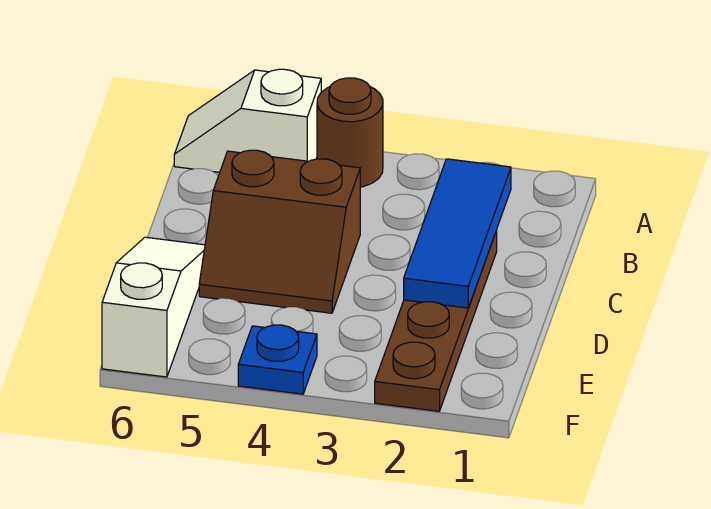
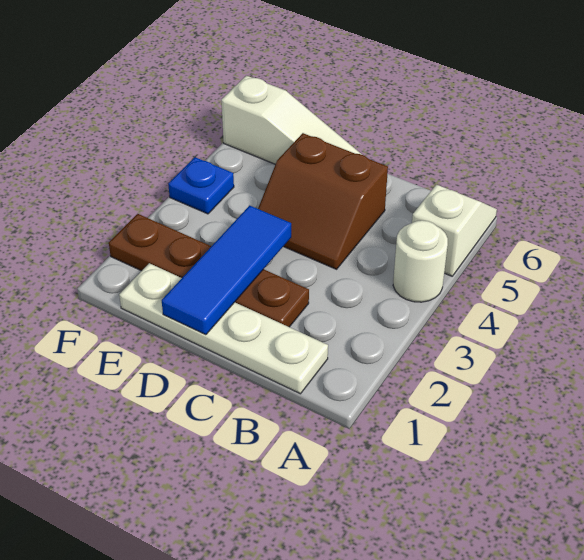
brown 1x1 round brick [317,78,383,187] -> white 1x1 round brick [393,220,448,302]
none -> white 1x4 plate [119,263,328,394]
blue 1x3 tile [404,159,511,308] -> blue 1x3 tile turned to [162,205,291,335]
brown 2x2 slope [199,150,360,313] -> brown 2x2 slope turned to [258,133,388,269]

